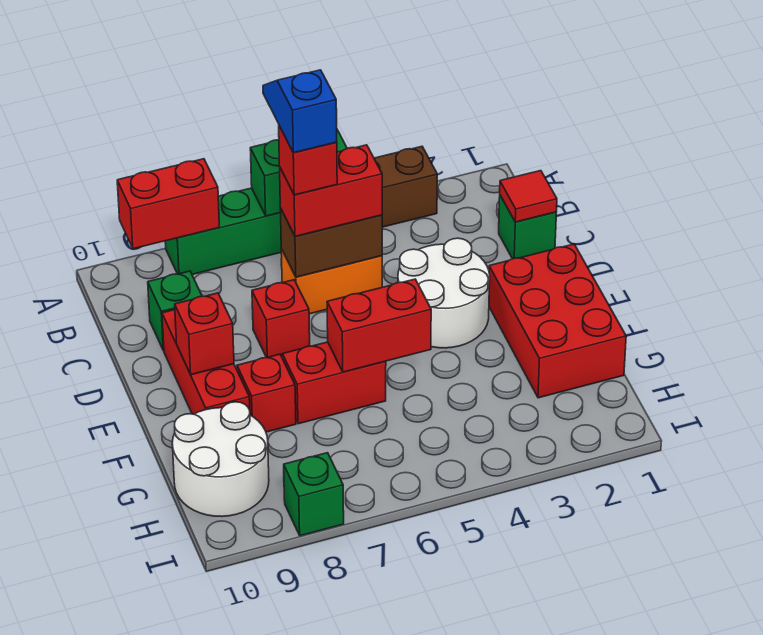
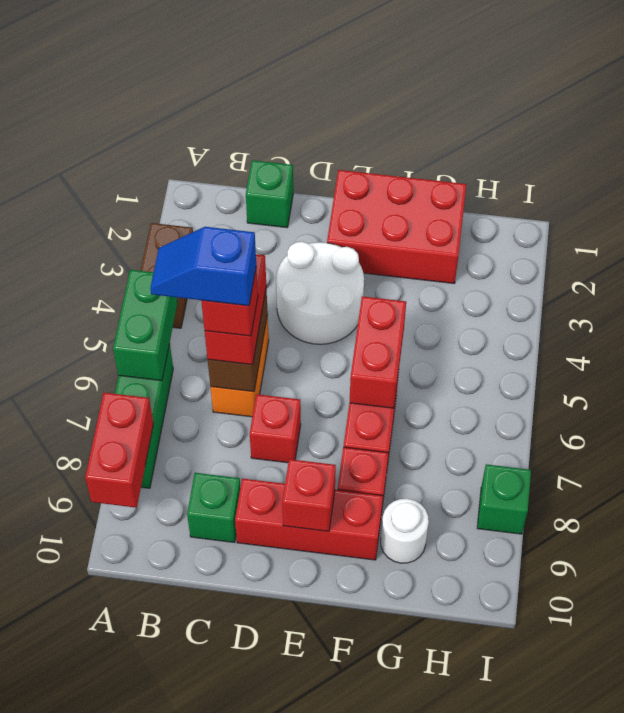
red 1x1 tile [500,171,557,222] -> none
white 2x2 round brick [172,402,269,517] -> white 1x1 round brick [381,499,429,563]

